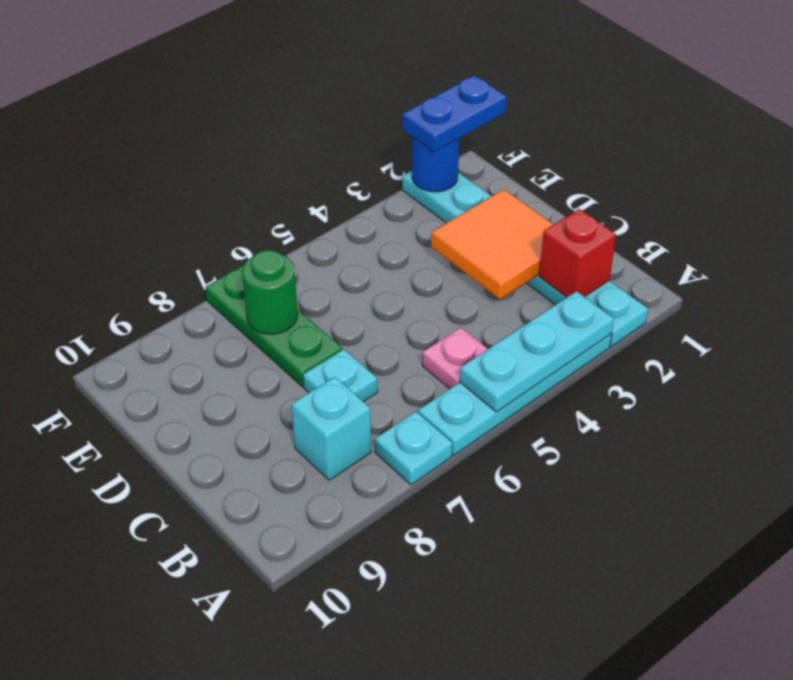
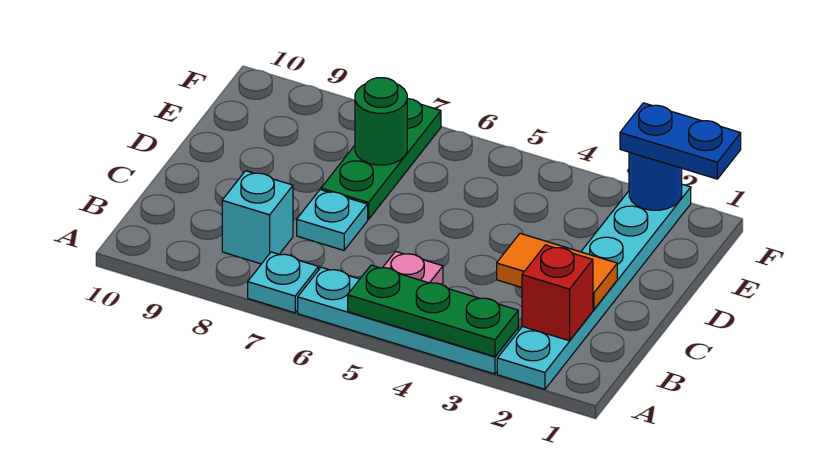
cyan 1x3 plate [460,291,614,412] -> green 1x3 plate [348,265,518,357]
orange 2x2 tile [431,189,554,299] -> orange 1x2 tile [497,233,617,310]

